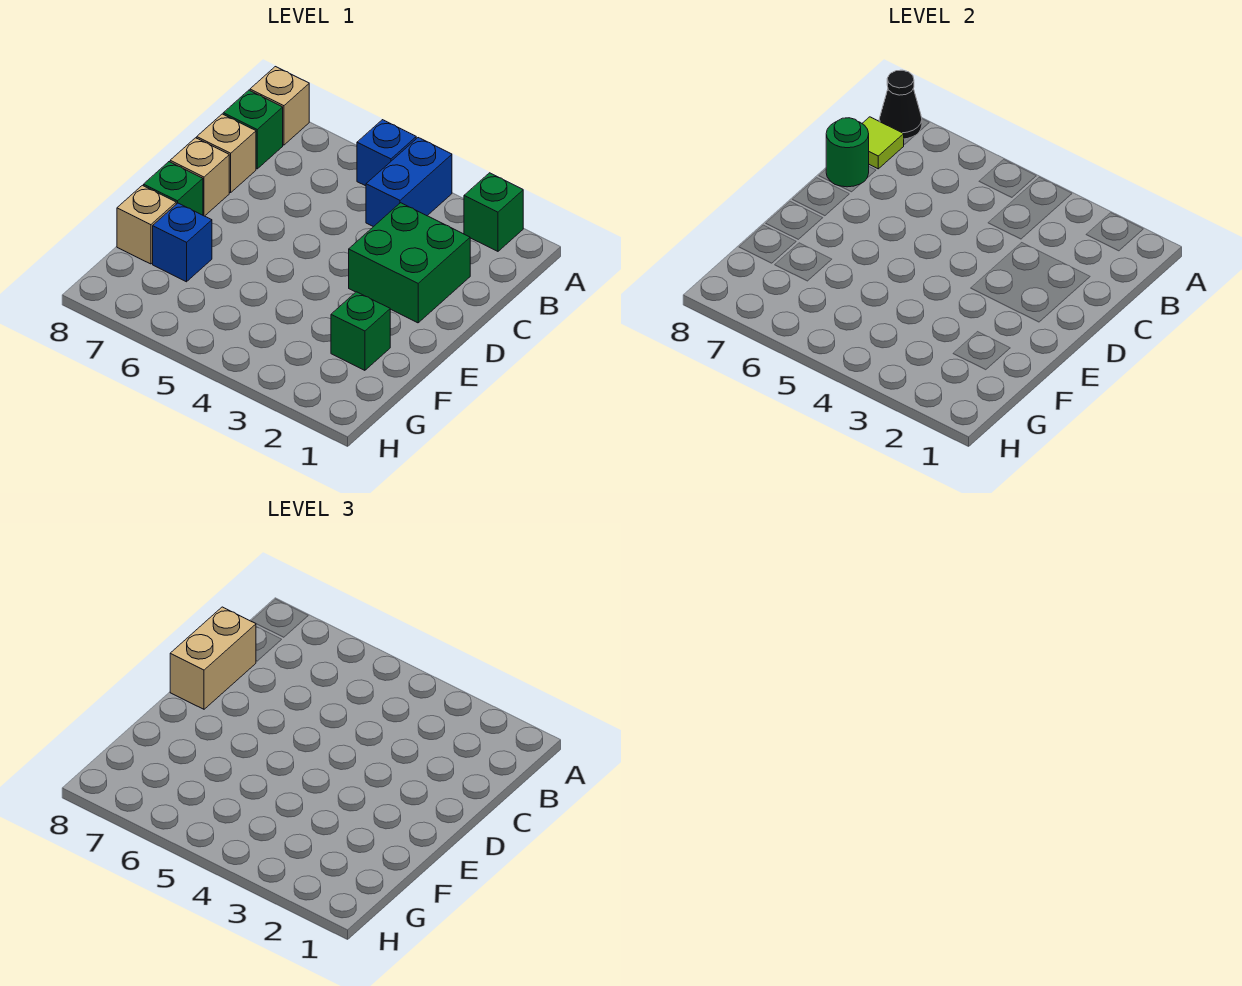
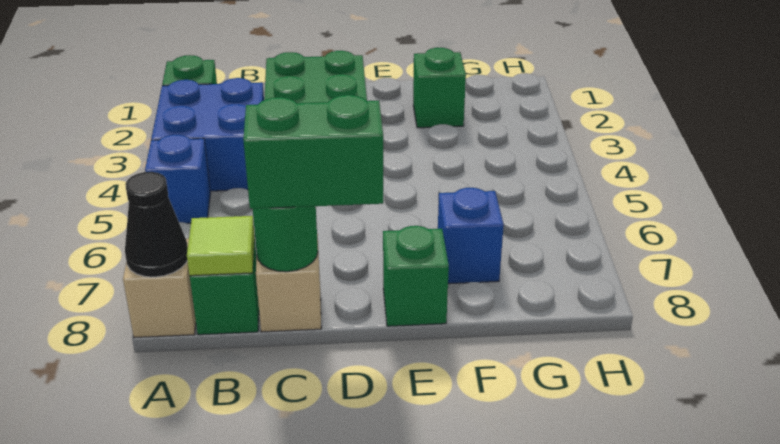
blue 1x2 brick [366,138,452,227] -> blue 2x2 brick [151,78,264,191]
tan 1x2 brick [170,607,256,709] -> green 1x2 brick [243,95,383,209]
tan 1x1 brick [170,138,229,216] -> none
tan 1x1 brick [117,185,176,264] -> none

